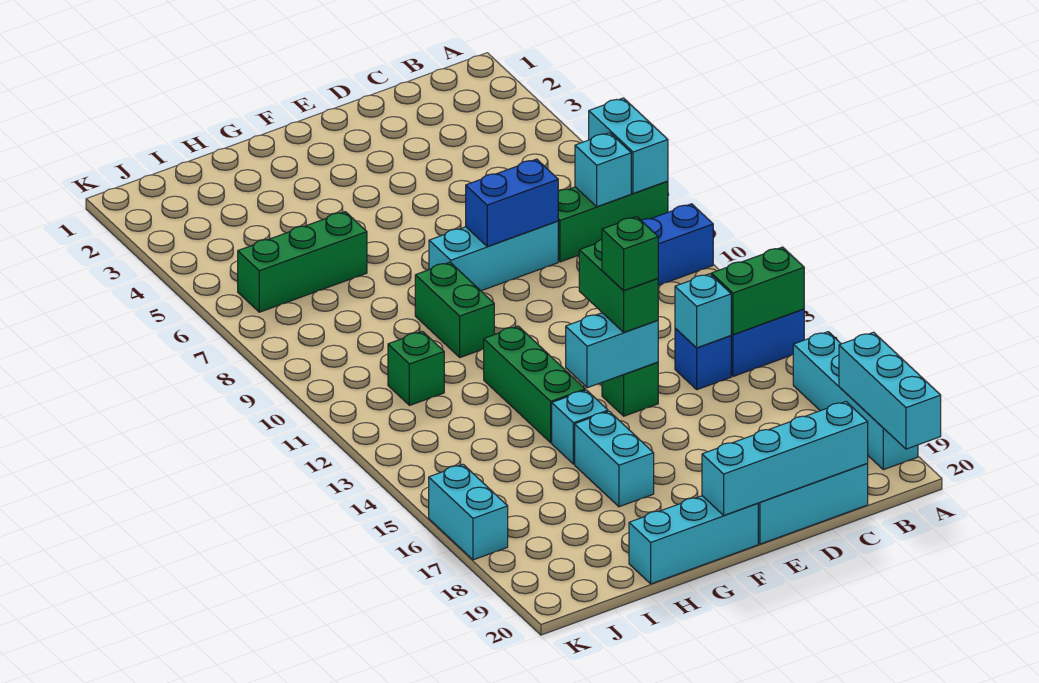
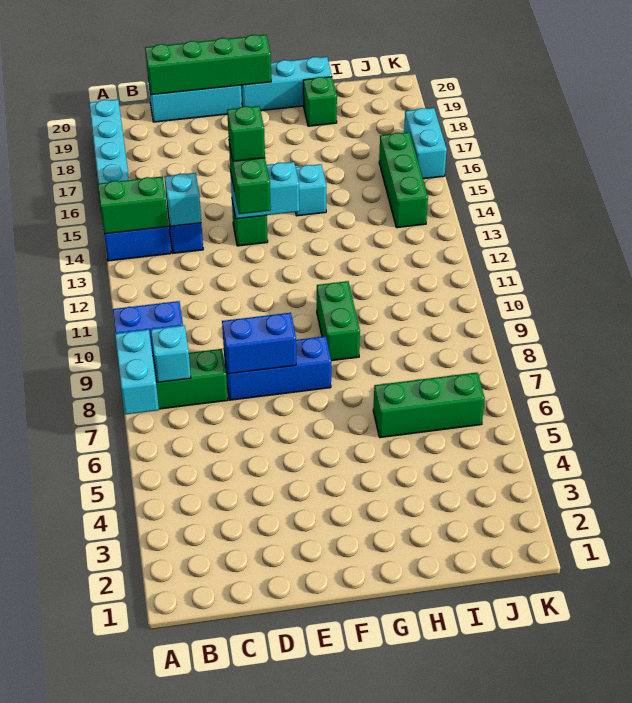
cyan 1x3 brick [839,332,941,449] -> none
cyan 1x4 brick [702,402,868,515] -> green 1x4 brick [145,35,271,95]
cyan 1x3 brick [429,221,558,291] -> blue 1x3 brick [224,336,331,400]
green 1x3 brick [484,326,585,443] -> green 1x3 brick moved to [379,132,428,228]
cyan 1x2 brick [575,411,654,507] -> none
green 1x1 brick [388,331,444,406] -> green 1x1 brick moved to [303,77,337,126]

